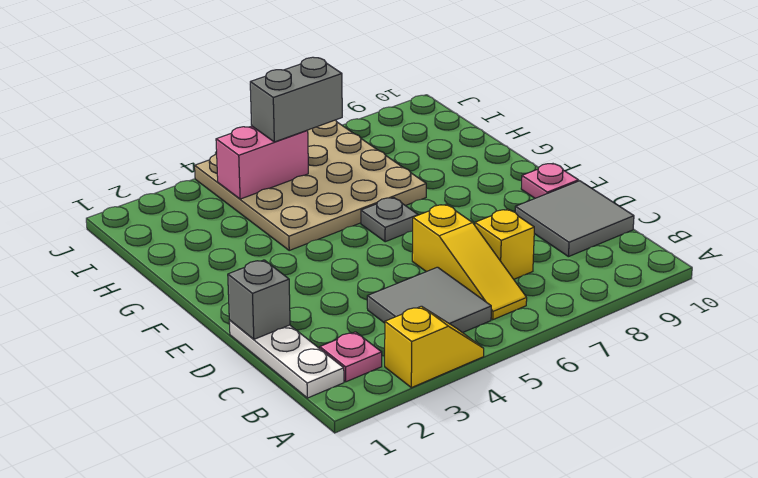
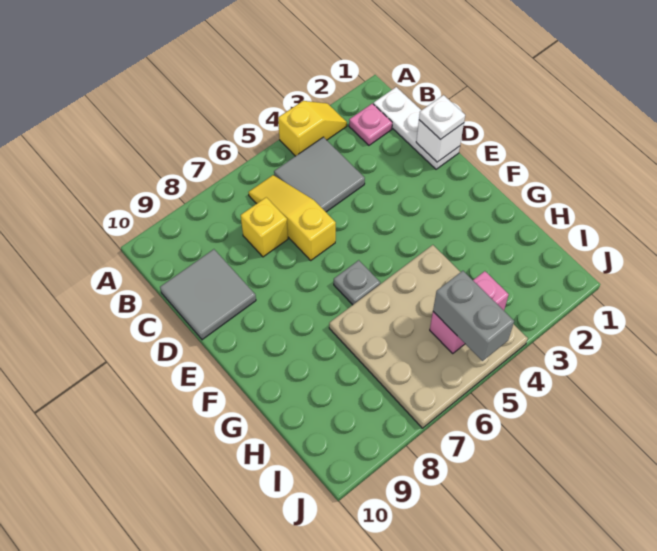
yellow 1x2 slope [385,306,484,388] -> yellow 1x2 slope turned to [278,101,347,156]
grey 1x1 brick [228,260,290,339] -> white 1x1 brick [416,120,464,162]
none -> white 1x1 plate [419,95,465,140]
pink 1x1 plate [521,164,578,198] -> none
grey 1x2 brick [250,57,342,142] -> grey 1x2 brick turned to [433,271,514,361]

